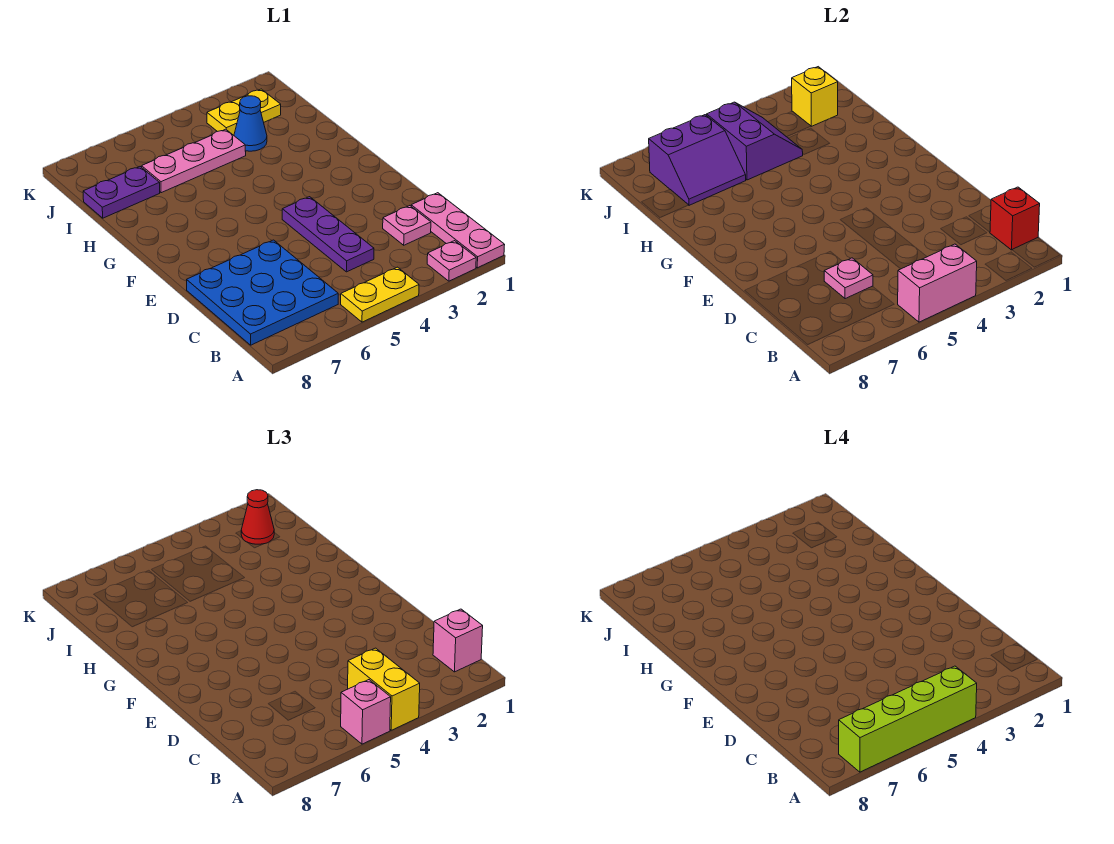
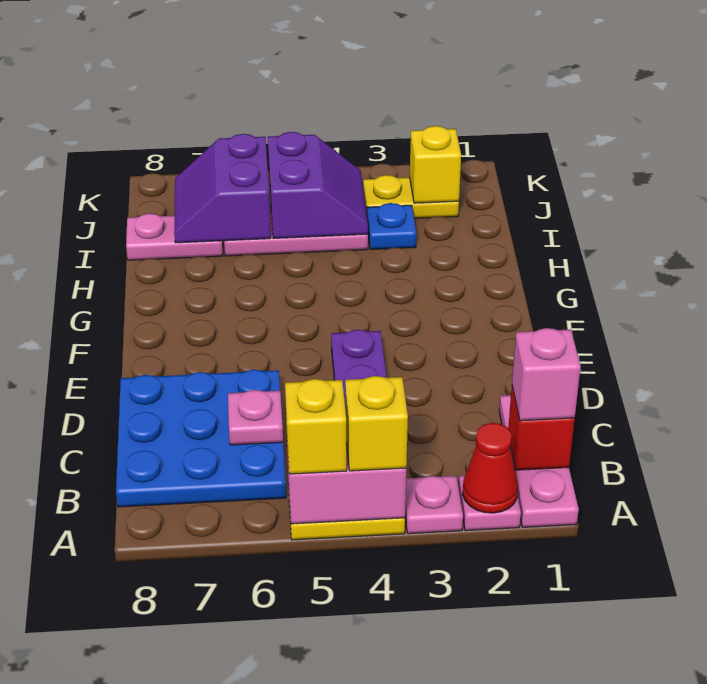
yellow 1x2 brick [348,648,420,730] -> yellow 1x1 brick [345,376,408,471]
lime 1x4 brick [839,666,977,772] -> none
pink 1x1 brick [341,680,391,744] -> yellow 1x1 brick [285,379,347,474]
pink 1x1 plate [383,206,431,245] -> pink 1x1 plate moved to [405,476,463,534]
blue 1x1 cone [234,96,267,151] -> blue 1x1 plate [367,203,416,250]
purple 2x2 slope [649,115,746,205] -> purple 2x2 slope turned to [174,134,271,243]
purple 1x2 plate [83,167,160,218] -> pink 1x2 plate [126,213,223,260]
red 1x1 cone [241,490,274,544] -> red 1x1 cone moved to [463,423,518,513]

